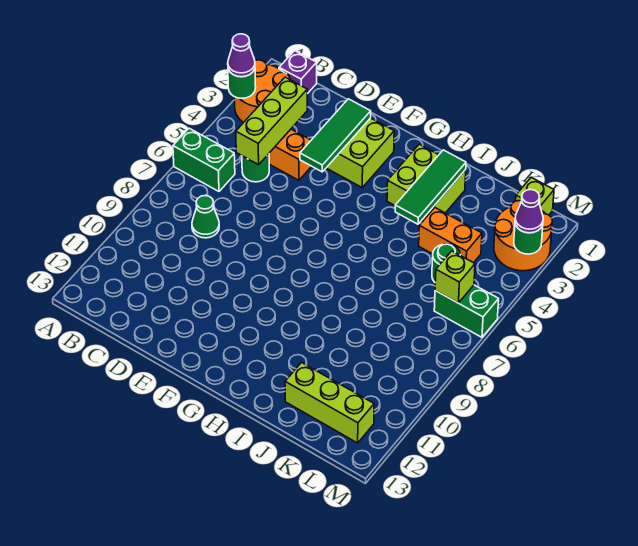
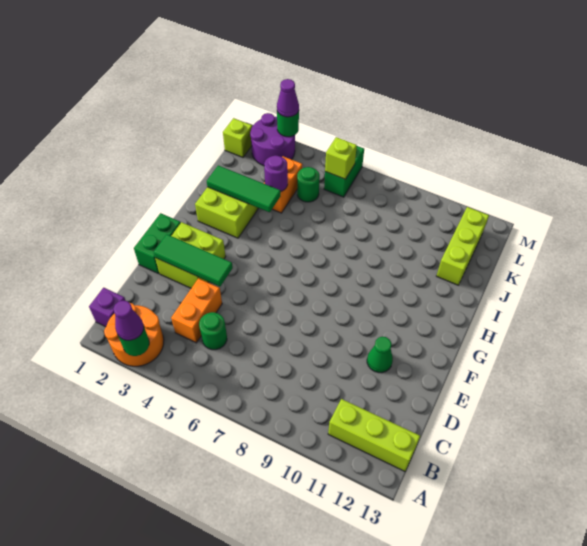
green 1x2 brick [173,128,235,191] -> green 1x2 brick moved to [134,213,181,273]
lime 1x3 brick [236,77,307,165] -> lime 1x3 brick moved to [328,399,420,471]
green 1x1 cone [192,195,219,238] -> green 1x1 cone moved to [367,337,393,373]
none -> purple 1x1 round brick [264,155,288,191]
orange 2x2 round brick [494,201,553,271] -> purple 2x2 round brick [250,113,295,166]

